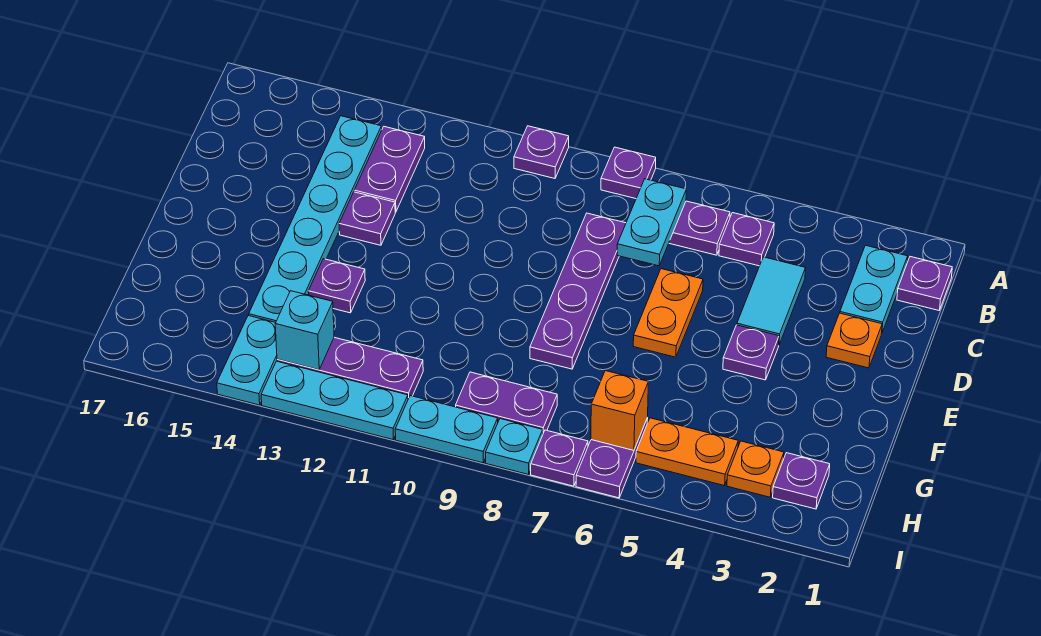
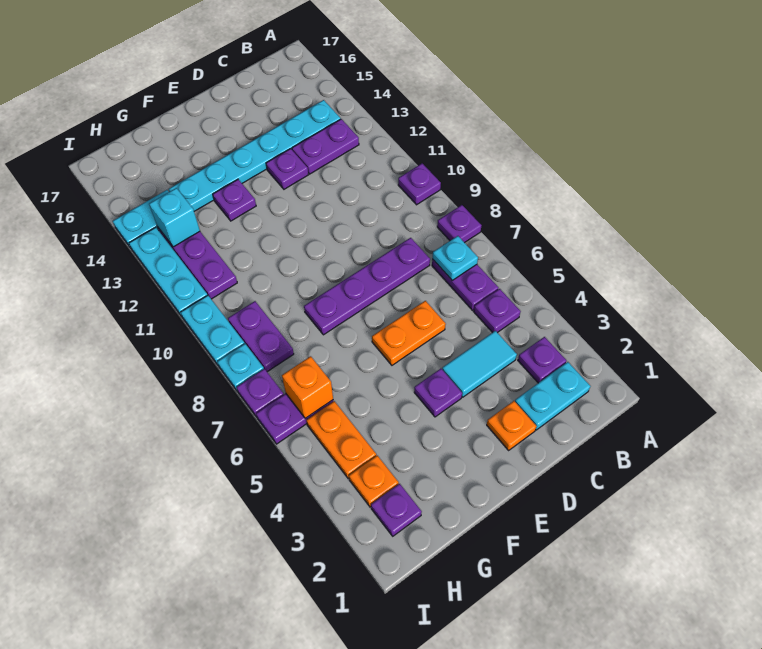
purple 1x1 plate [897,257,952,310] -> purple 1x1 plate moved to [518,337,567,383]
cyan 1x2 plate [617,179,686,266] -> cyan 1x1 plate [432,236,478,281]

